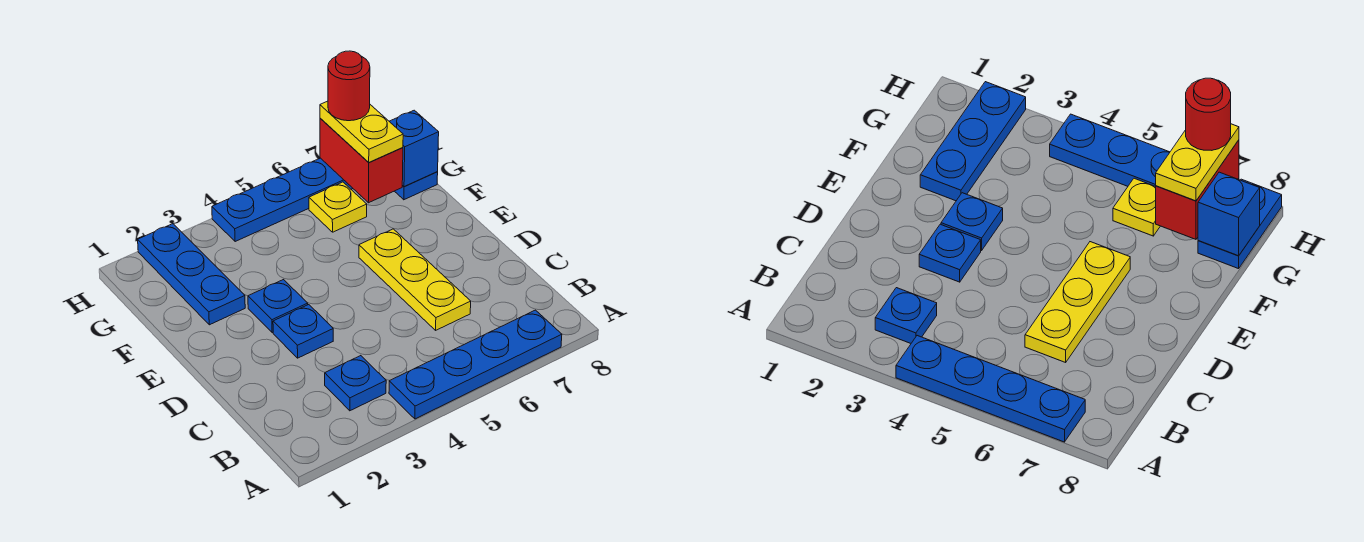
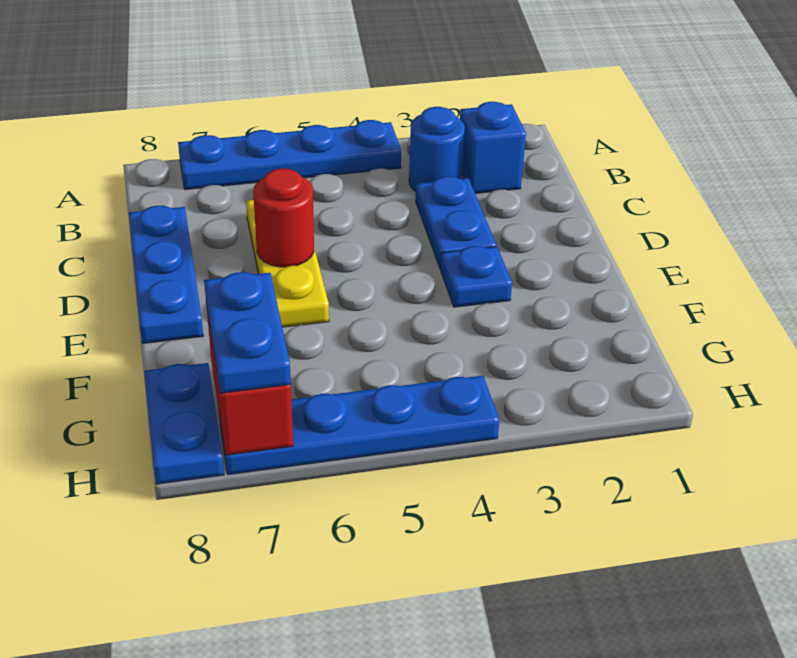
blue 1x1 plate [325,356,386,411] -> blue 1x1 round brick [409,107,465,191]
blue 1x1 plate [273,305,333,358] -> blue 1x2 plate [416,177,496,269]
blue 1x3 plate [138,224,245,325] -> blue 1x3 plate moved to [129,206,203,343]
yellow 1x1 plate [309,182,367,232] -> none
yellow 1x2 plate [320,101,403,162] -> blue 1x2 plate [204,272,291,393]
blue 1x1 brick [389,110,439,187] -> blue 1x1 brick moved to [460,102,526,194]
red 1x1 round brick [328,51,370,121] -> red 1x1 round brick moved to [253,169,314,267]

